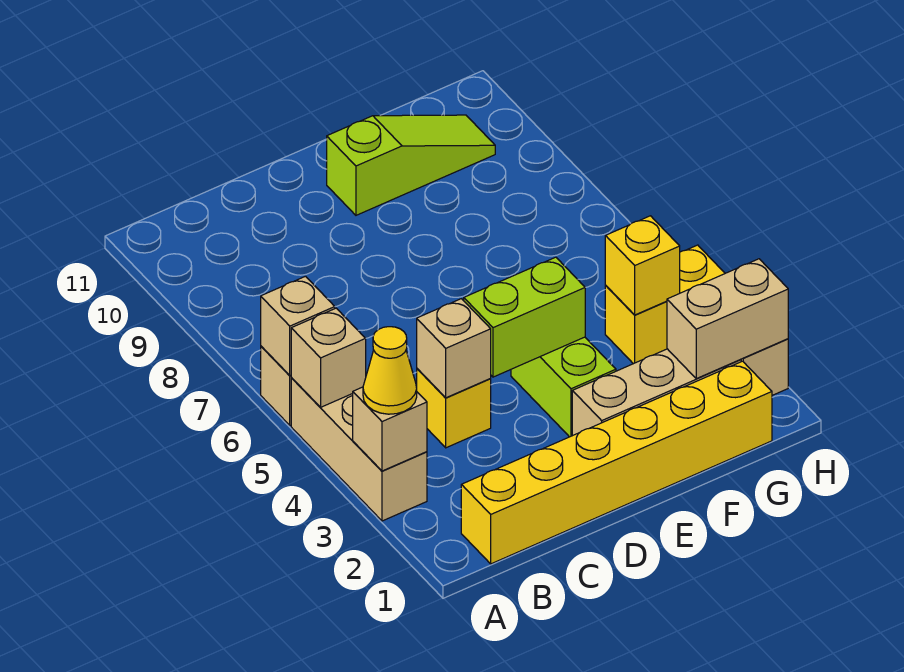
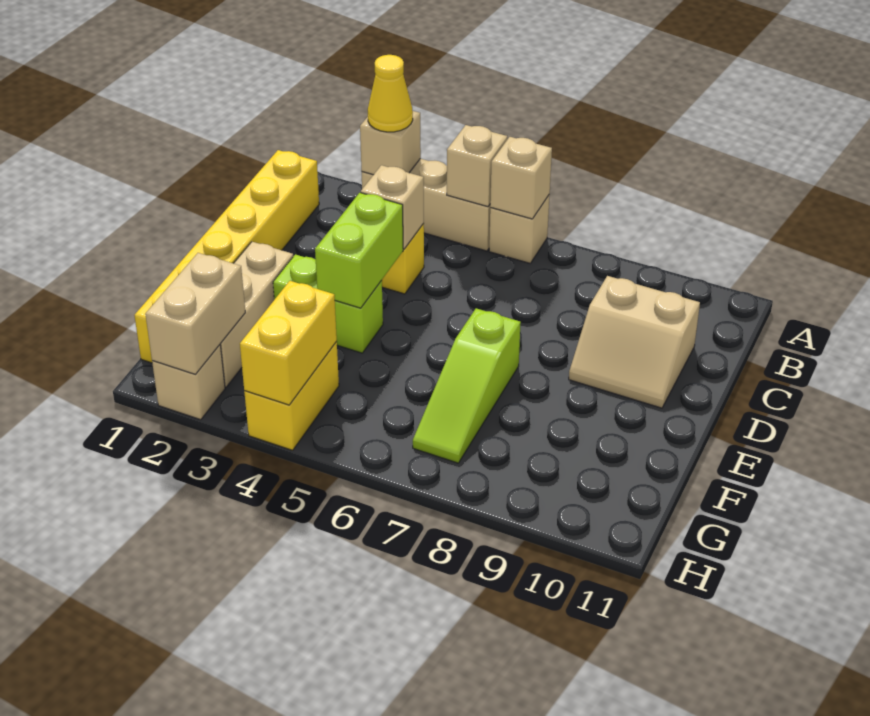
none -> tan 2x2 slope [569,276,700,408]
lime 1x3 slope [327,115,495,215] -> lime 1x3 slope moved to [413,308,521,463]
yellow 1x1 brick [605,216,680,315] -> yellow 1x2 brick [240,281,337,405]

